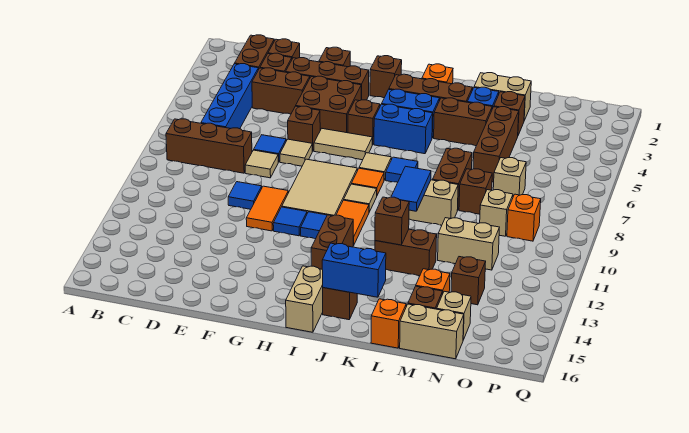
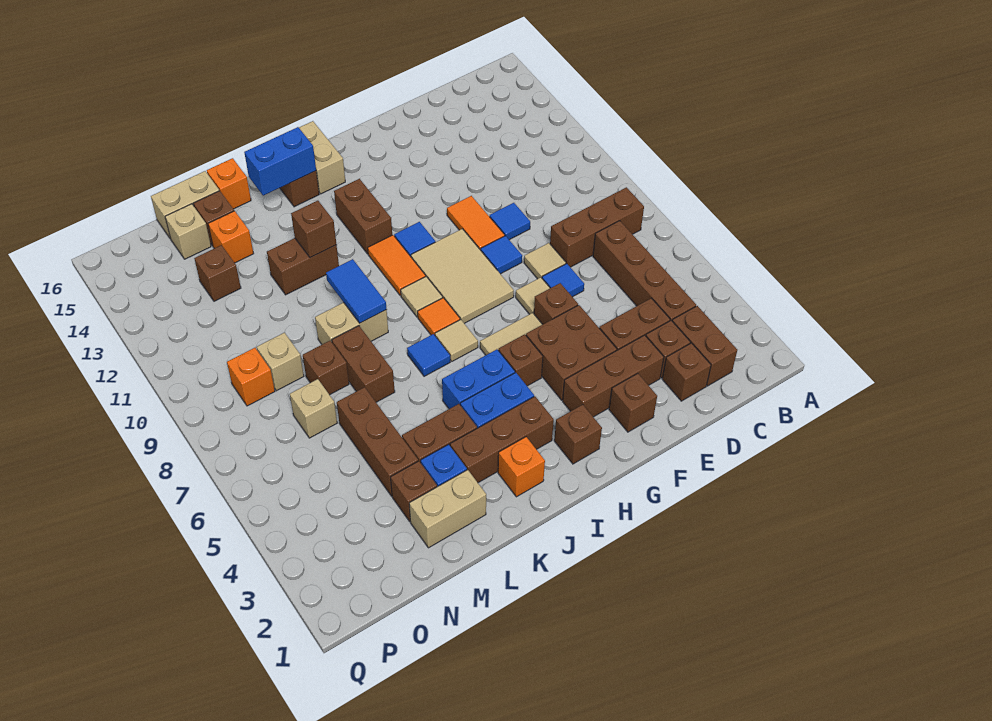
blue 1x4 brick [201,64,258,129] -> brown 1x4 brick [593,221,696,321]
blue 1x1 tile [273,207,307,236] -> blue 1x1 tile moved to [481,236,522,274]
tan 1x2 brick [438,218,499,270] -> none

